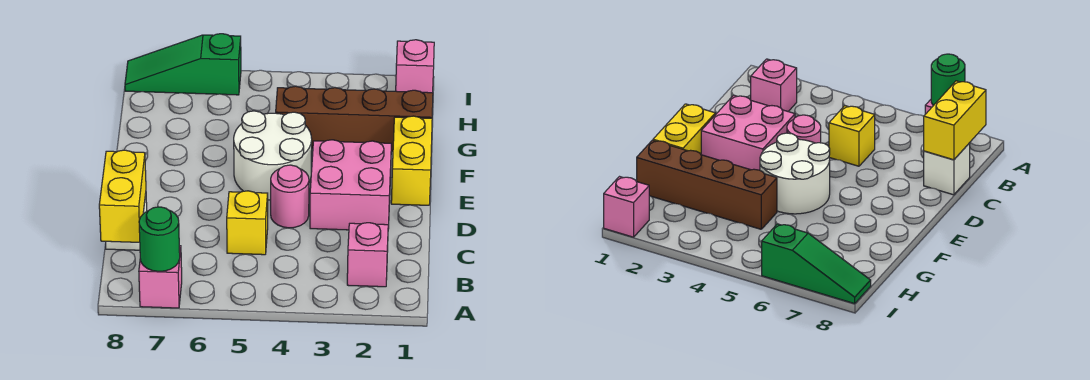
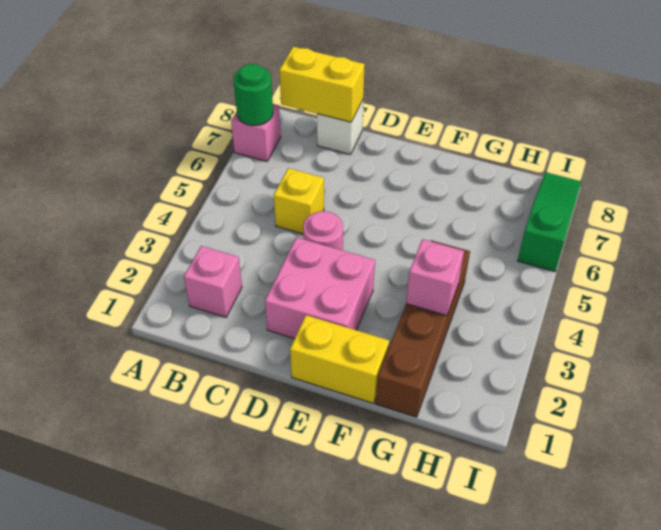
white 2x2 round brick [234,111,312,200] -> none
pink 1x1 brick [396,40,434,93] -> pink 1x1 brick moved to [406,239,464,316]

